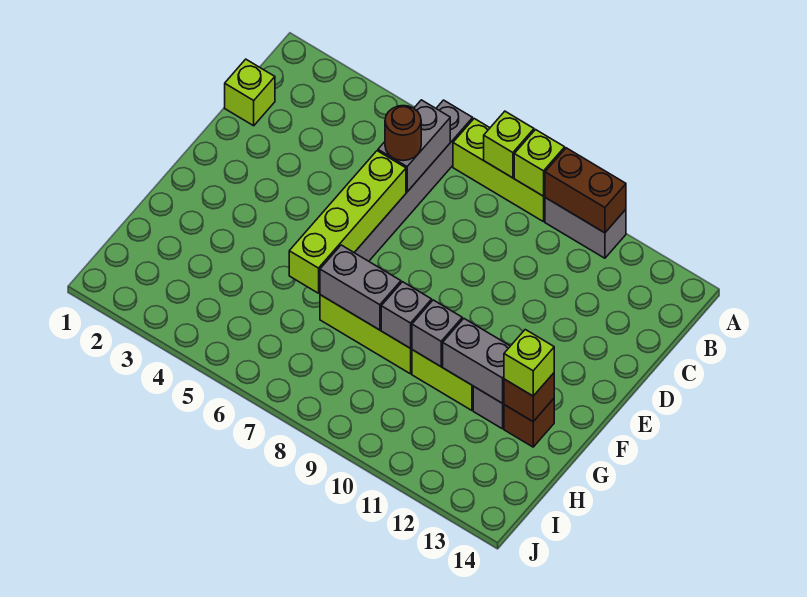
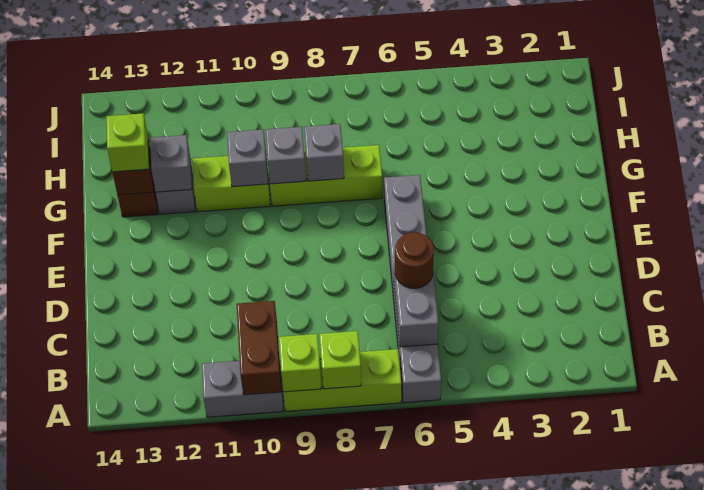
brown 1x2 brick [545,148,626,233] -> brown 1x2 brick turned to [237,301,281,395]
lime 1x1 brick [225,59,275,126] -> none
lime 1x4 brick [289,151,406,293] -> none
grey 1x2 brick [320,245,401,330] -> grey 1x1 brick [304,124,344,181]
grey 1x2 brick [443,319,510,403] -> grey 1x1 brick [150,135,192,192]

